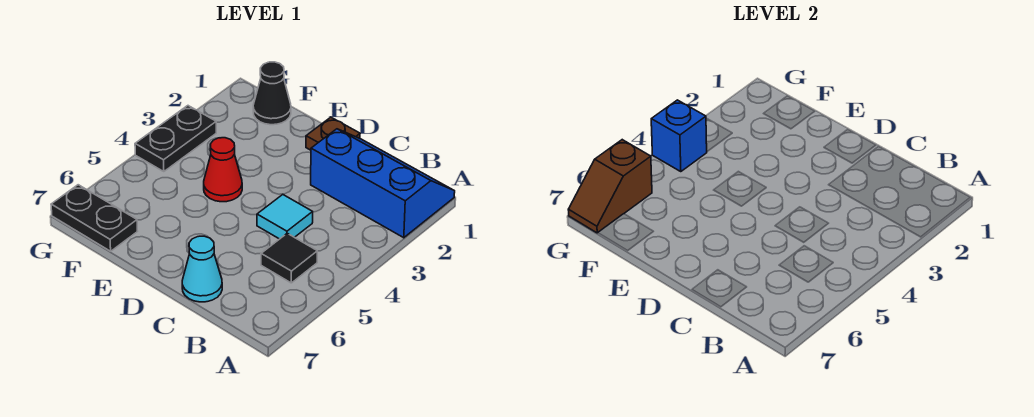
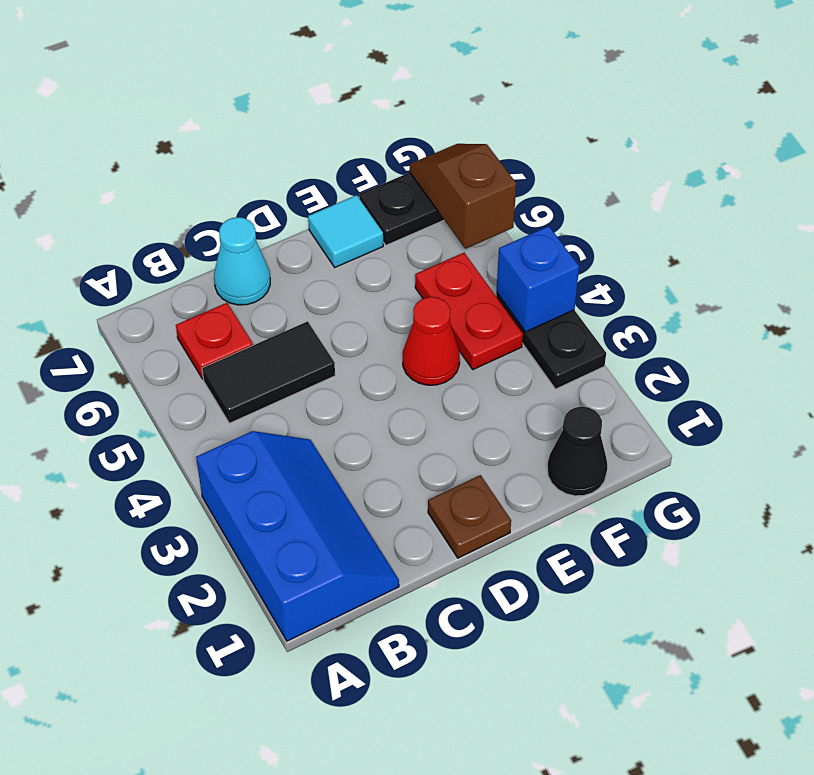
blue 2x3 slope [311,129,455,238] -> blue 2x3 slope turned to [196,431,399,641]
black 1x1 tile [261,233,317,283] -> black 1x2 tile [202,321,335,423]
none -> red 1x1 plate [176,303,253,379]
cyan 1x1 tile [257,195,313,239] -> cyan 1x1 tile moved to [308,195,383,267]
none -> red 1x2 plate [415,253,523,370]

